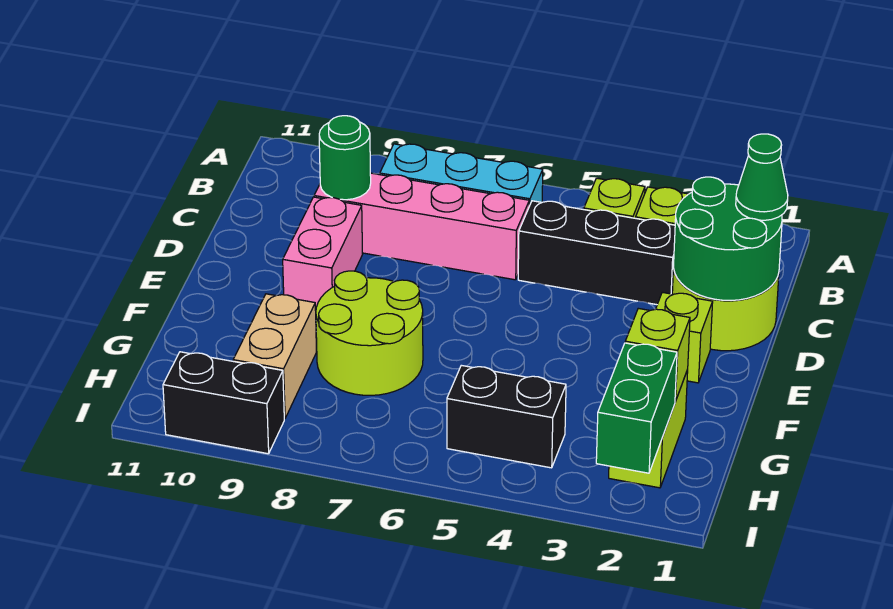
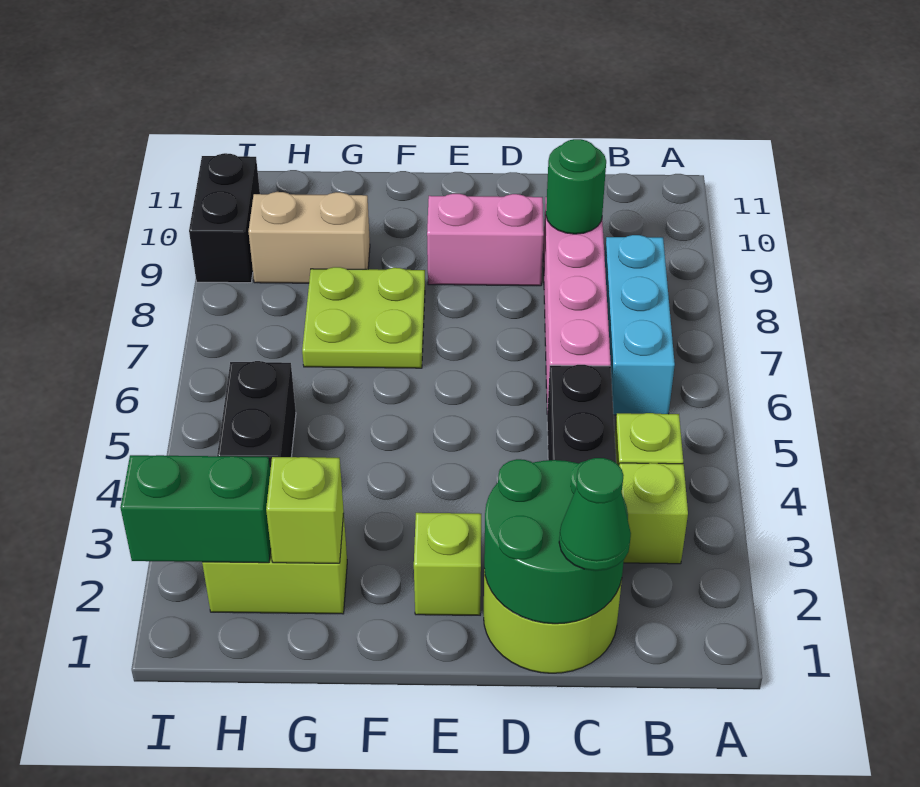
lime 2x2 round brick [316,271,423,395] -> lime 2x2 plate [302,267,425,368]

